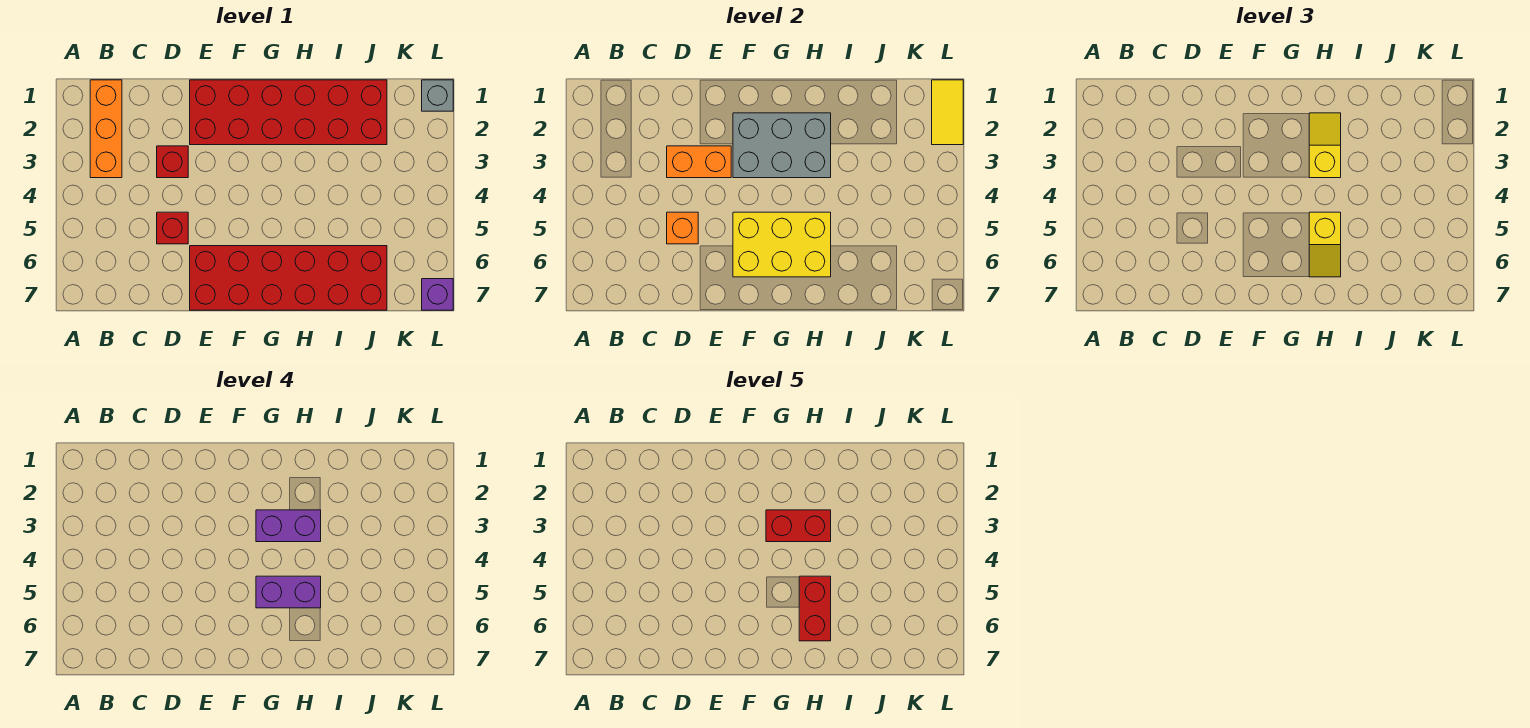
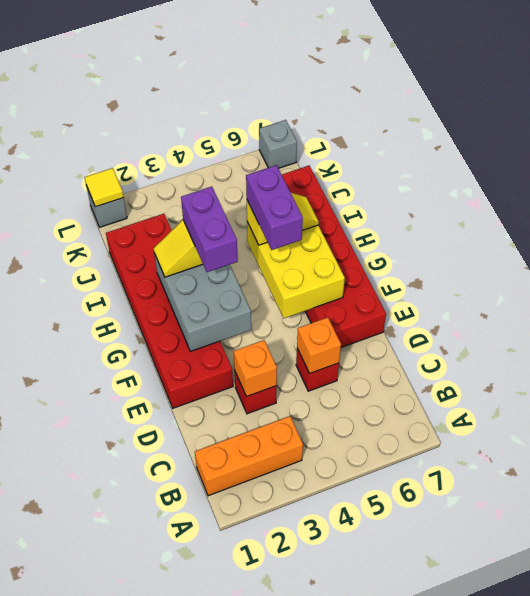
orange 1x2 brick [667,146,731,178] -> orange 1x1 brick [234,340,277,397]
red 1x2 brick [766,510,831,542] -> none
red 1x2 brick [799,576,831,641] -> none
yellow 1x2 tile [932,80,963,145] -> yellow 1x1 tile [85,168,124,207]
purple 1x1 brick [422,279,453,310] -> grey 1x1 brick [259,120,297,168]

